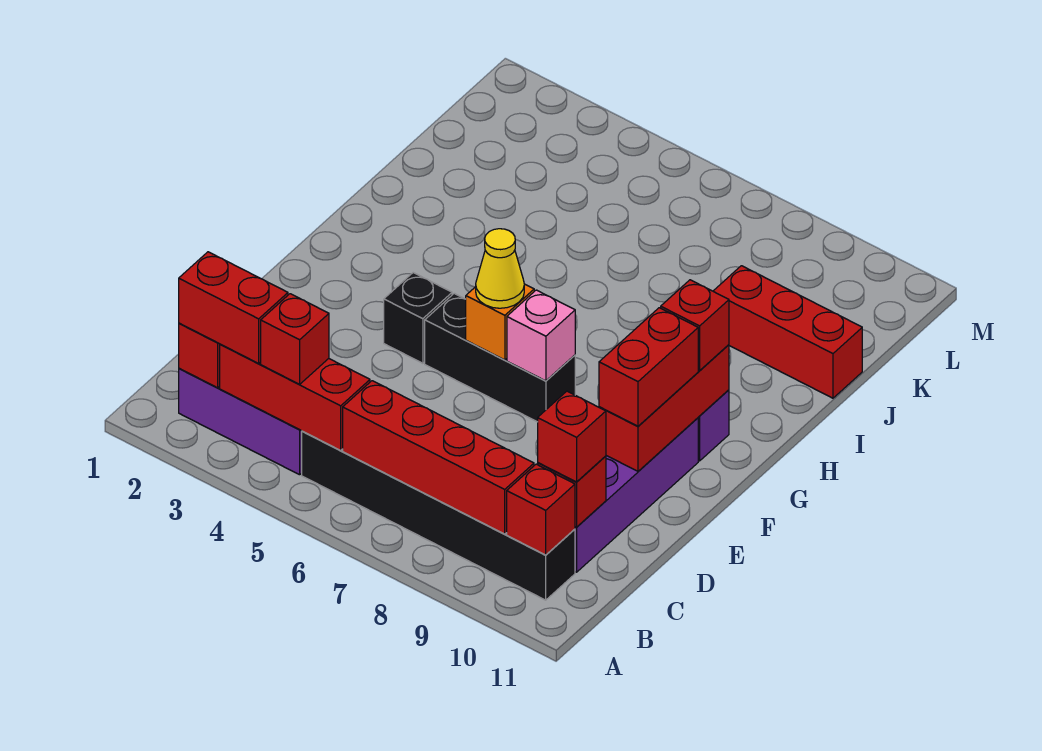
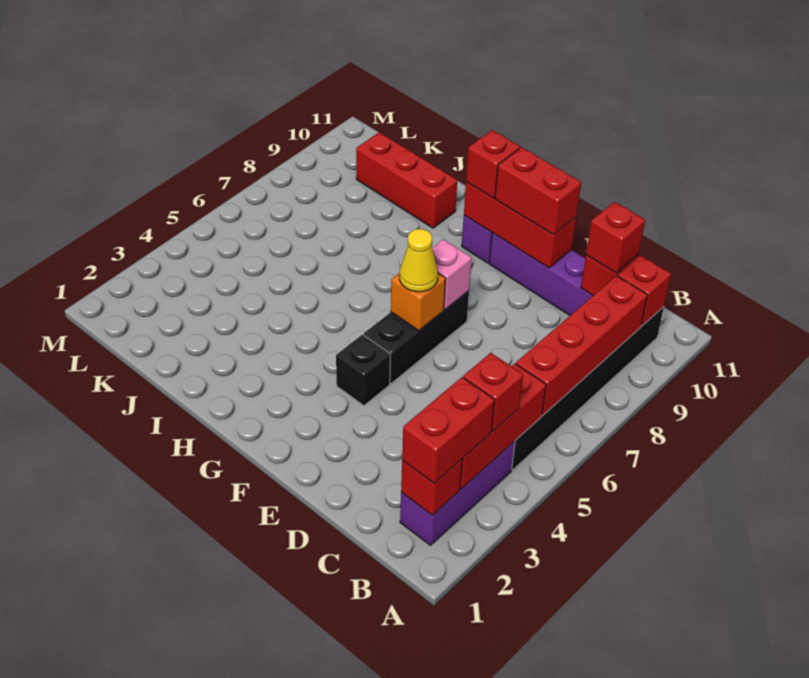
red 1x3 brick [713,266,862,398] -> red 1x3 brick turned to [356,132,457,228]

